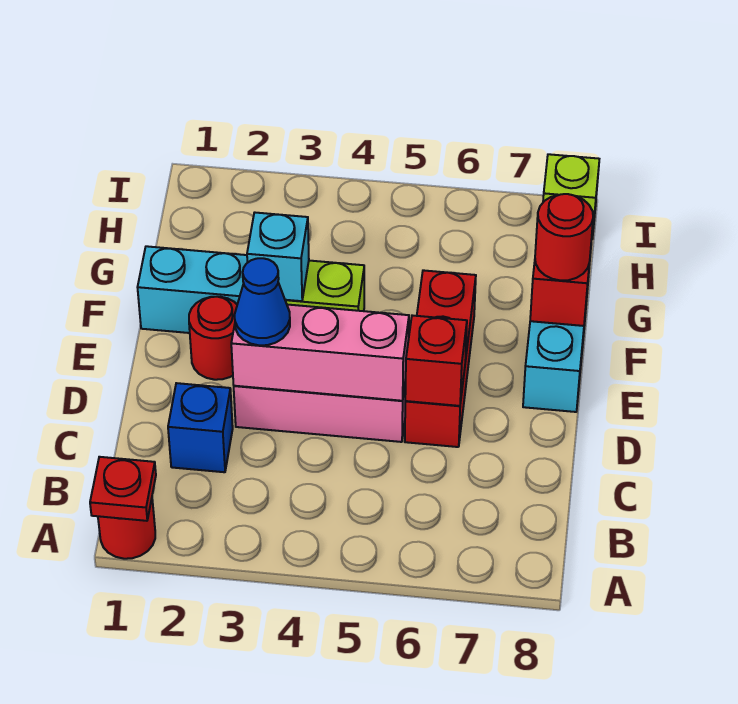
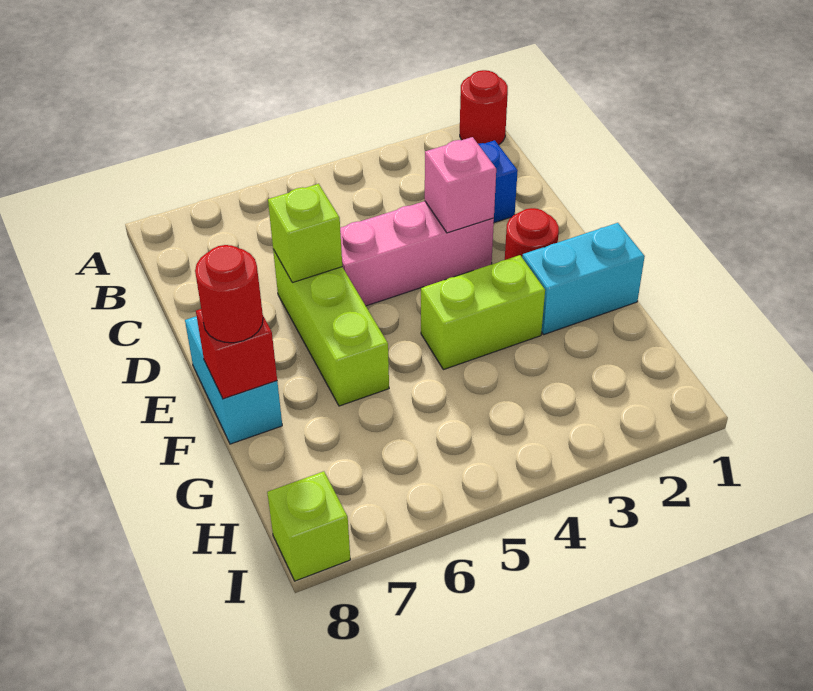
red 1x1 plate [90,457,156,521] -> none
pink 1x3 brick [231,305,409,401] -> pink 1x1 brick [425,137,496,233]
blue 1x1 cone [235,258,290,345] -> none
red 1x3 brick [405,270,476,447] -> lime 1x3 brick [273,249,389,406]
red 1x1 brick [405,315,467,406] -> lime 1x1 brick [268,184,342,283]
cyan 1x1 brick [247,213,309,301] -> none

